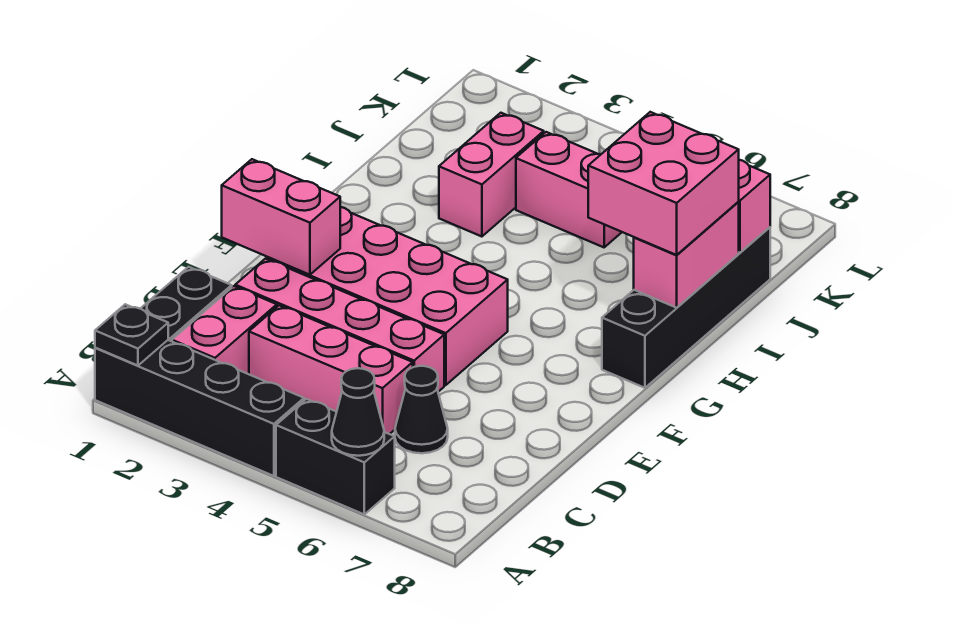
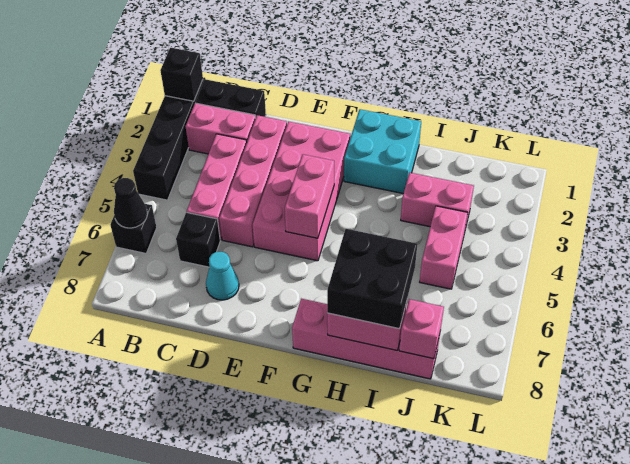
black 1x1 plate [95,304,168,366] -> black 1x1 brick [160,48,203,101]
black 1x2 brick [276,399,395,514] -> black 1x1 brick [110,204,157,253]
black 1x1 cone [395,366,448,453] -> black 1x1 brick [176,212,220,267]
none -> cyan 1x1 cone [206,252,239,300]
pink 1x2 brick [222,159,340,275] -> pink 1x2 brick moved to [285,154,334,238]
none -> cyan 2x2 brick [344,109,421,194]
black 1x4 brick [602,227,770,388] -> pink 1x4 brick [292,299,440,379]
pink 2x2 brick [588,112,739,255] -> black 2x2 brick [327,229,417,329]

